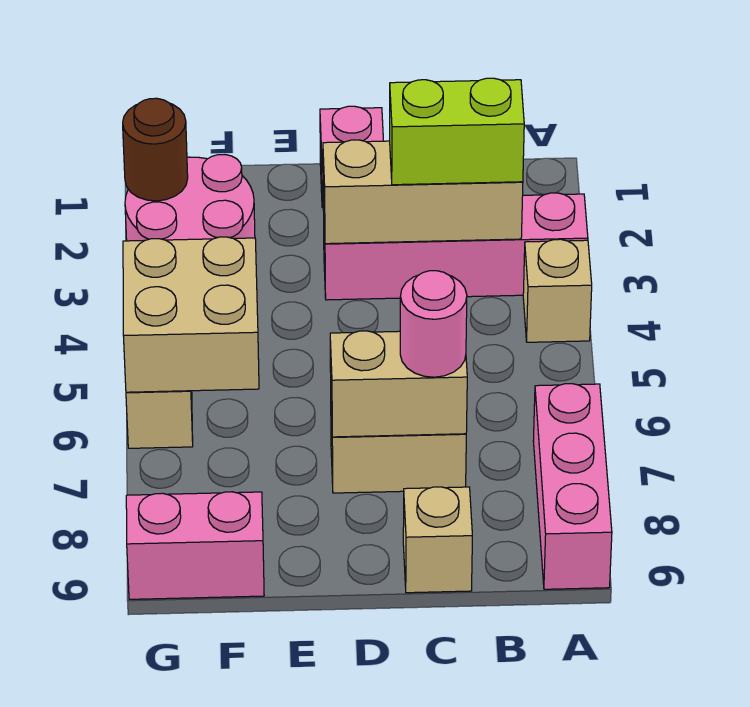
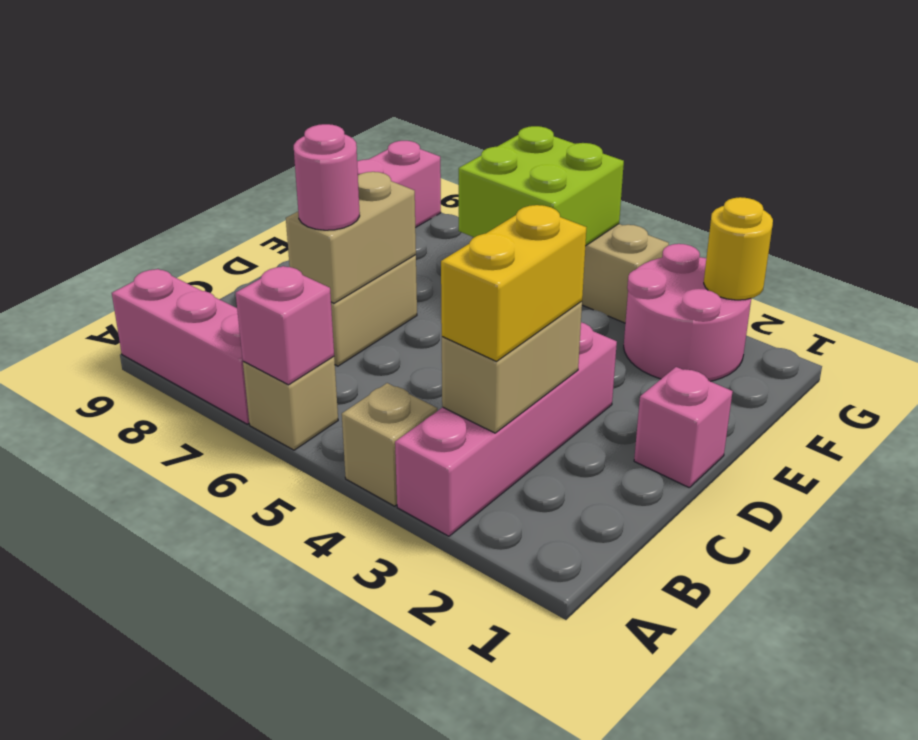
none -> pink 1x1 brick [236,266,334,385]
tan 1x3 brick [323,140,523,244] -> tan 1x2 brick [442,301,582,433]
lime 1x2 brick [390,78,524,185] -> yellow 1x2 brick [441,205,587,361]
tan 1x1 brick [403,487,472,593] -> tan 1x1 brick moved to [243,356,338,450]
tan 2x2 brick [123,237,259,392] -> lime 2x2 brick [459,126,624,246]
brown 1x1 round brick [123,98,188,201] -> yellow 1x1 round brick [704,197,773,300]

